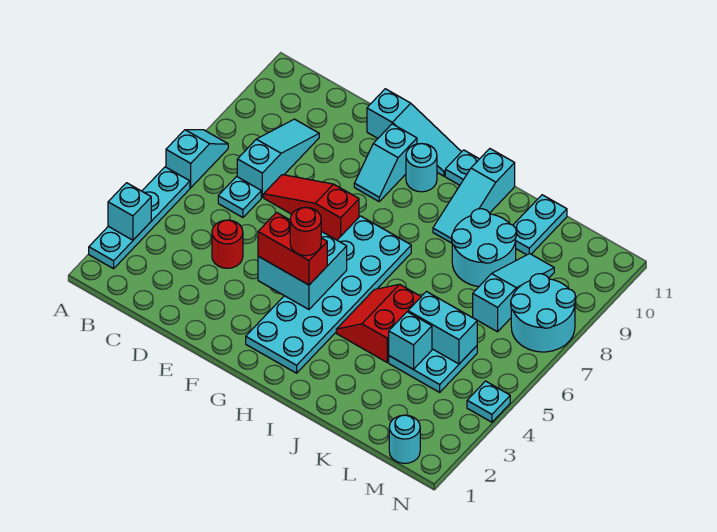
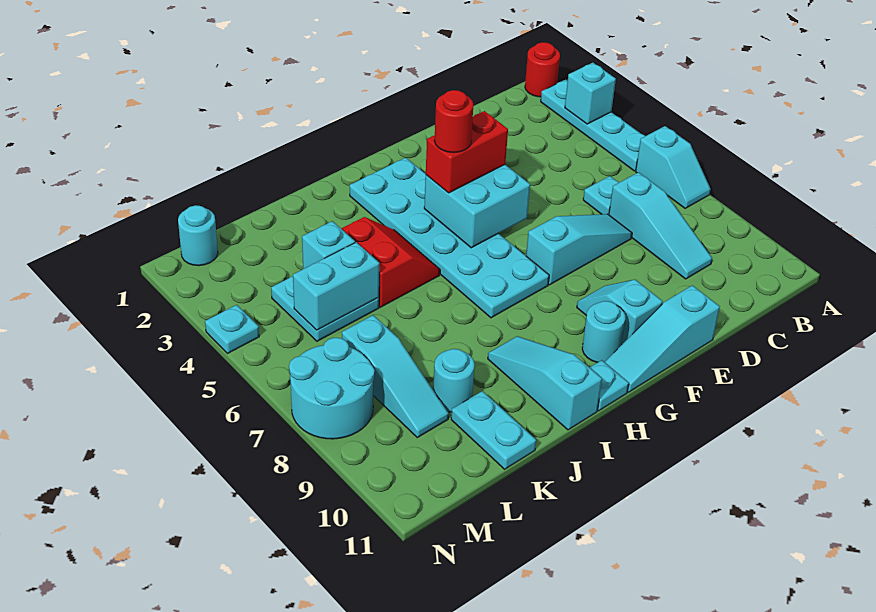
red 1x1 round brick [212,220,243,268] -> red 1x1 round brick moved to [525,42,560,97]
red 1x3 slope [264,175,359,240] -> cyan 1x3 slope [526,214,632,285]
cyan 2x2 round brick [452,209,516,287] -> cyan 1x1 round brick [433,349,474,412]

